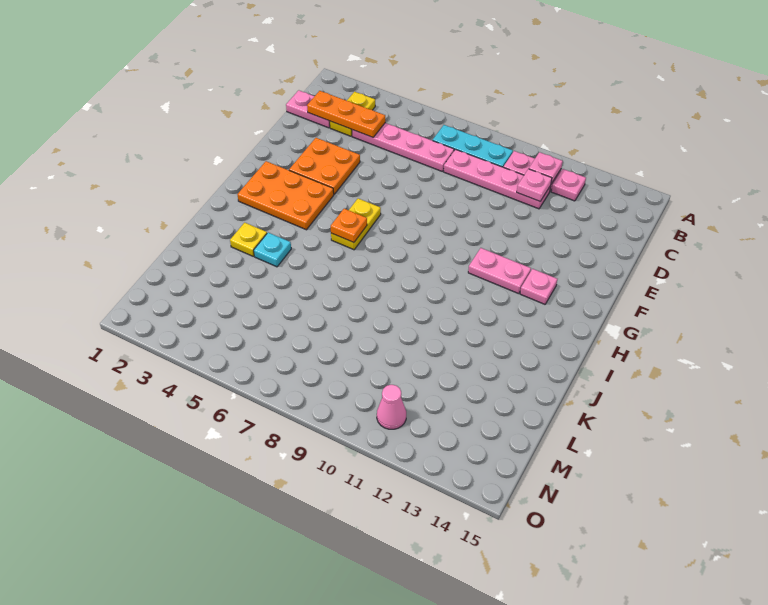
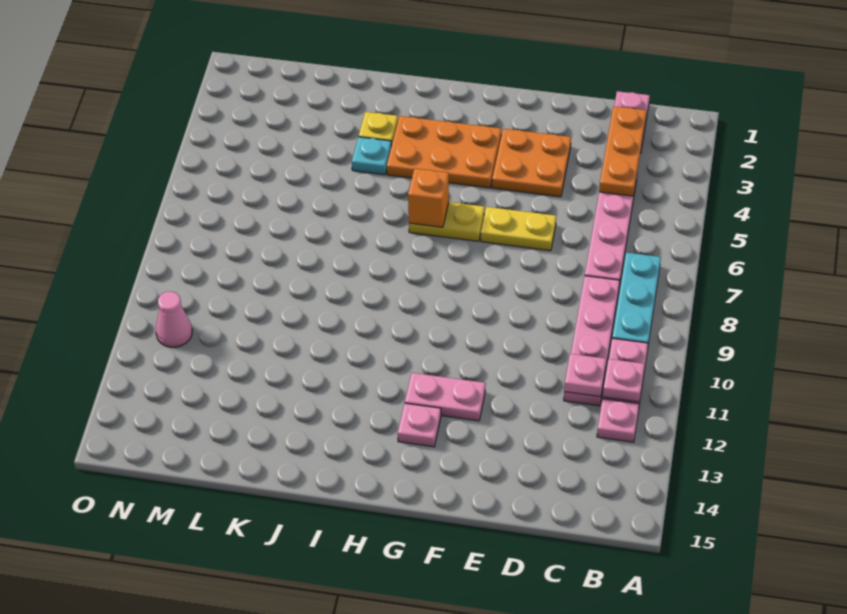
yellow 1x2 plate [330,92,375,136] -> yellow 1x2 plate moved to [481,207,556,251]
orange 2x3 plate [237,161,334,230] -> orange 2x3 plate turned to [387,116,501,188]
pink 1x2 plate [468,248,531,294] -> pink 1x2 plate turned to [405,373,486,421]
orange 1x1 plate [331,209,367,243] -> orange 1x1 brick [408,169,449,227]

